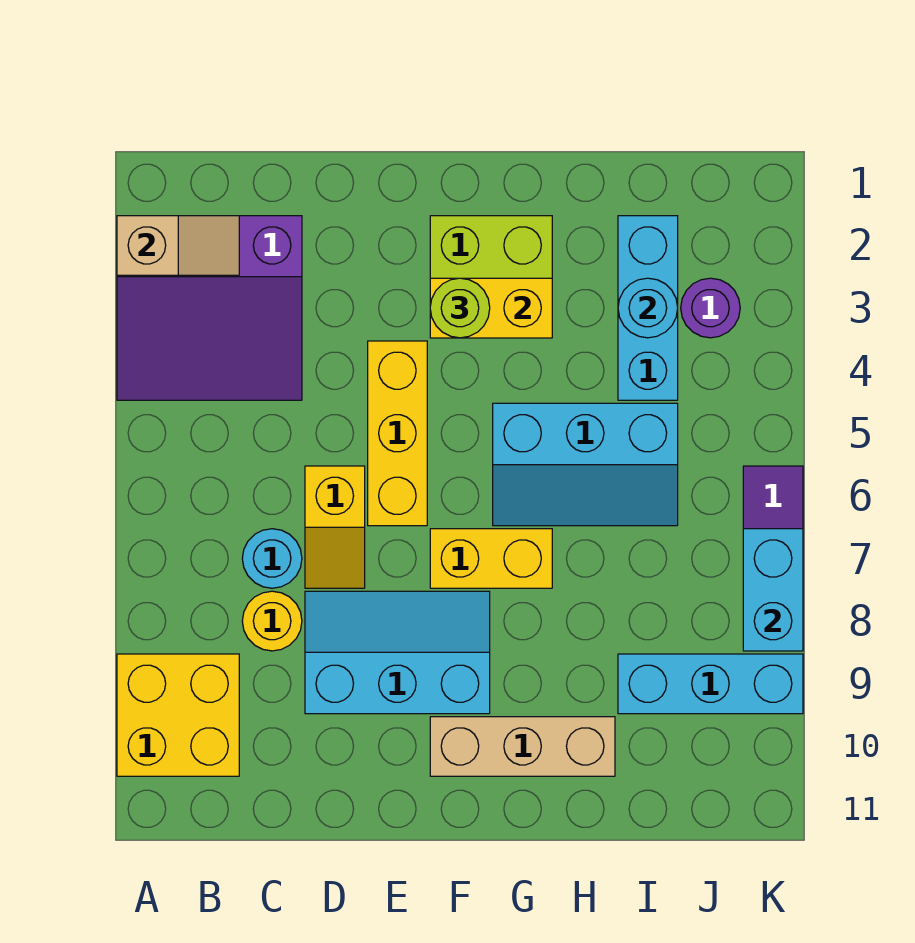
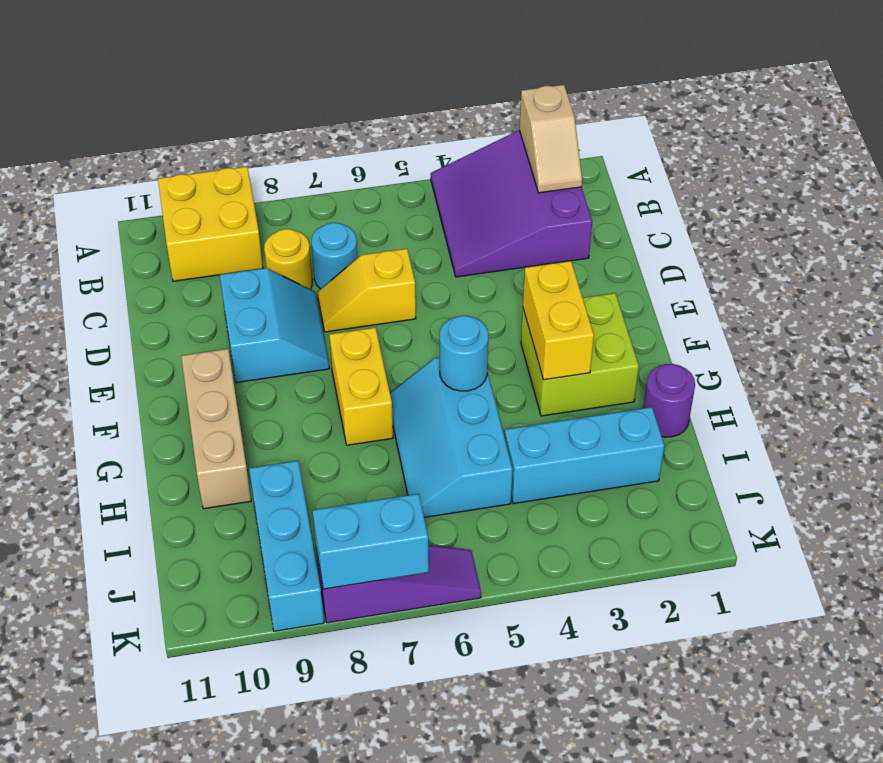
cyan 2x3 slope [305,591,490,714] -> cyan 2x2 slope [220,268,329,383]
yellow 1x3 brick [368,341,427,526] -> none
lime 1x1 round brick [430,278,490,338] -> none
cyan 1x1 round brick [618,278,678,338] -> cyan 1x1 round brick moved to [440,316,488,391]
purple 1x1 round brick [681,278,740,338] -> purple 1x1 round brick moved to [643,364,695,437]

